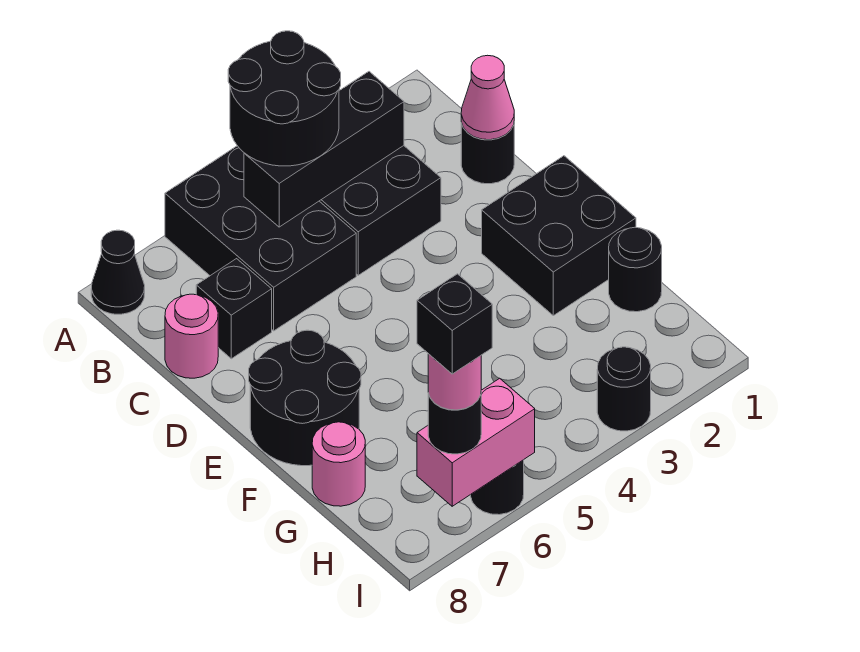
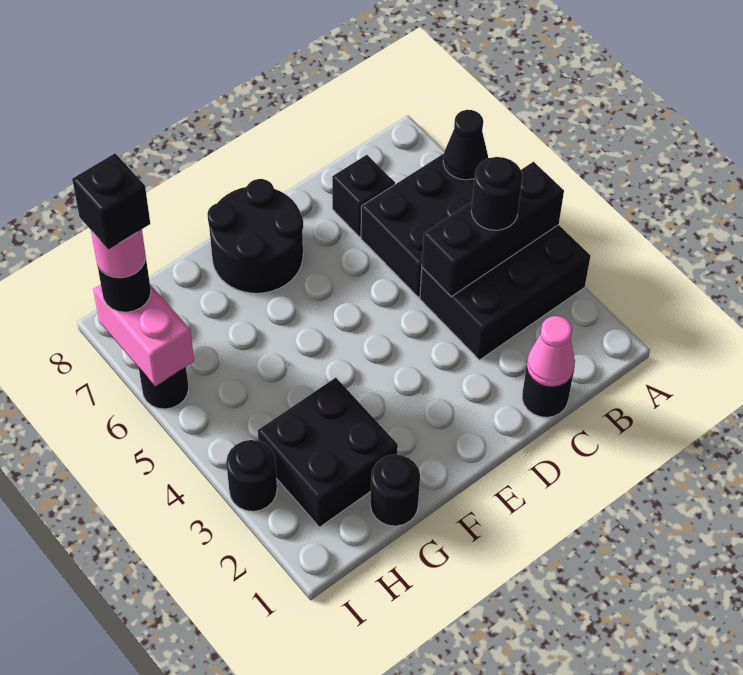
black 2x2 round brick [228,31,341,166] -> black 1x1 round brick [471,157,522,230]
black 1x1 cone [91,230,145,314] -> black 1x1 cone moved to [443,110,488,180]
black 1x3 brick [244,72,404,227] -> black 1x3 brick turned to [422,162,564,296]
pink 1x1 round brick [165,294,218,378] -> none
black 2x2 brick [482,156,636,316] -> black 2x2 brick moved to [258,378,398,527]
pink 1x1 round brick [312,422,365,506] -> none

